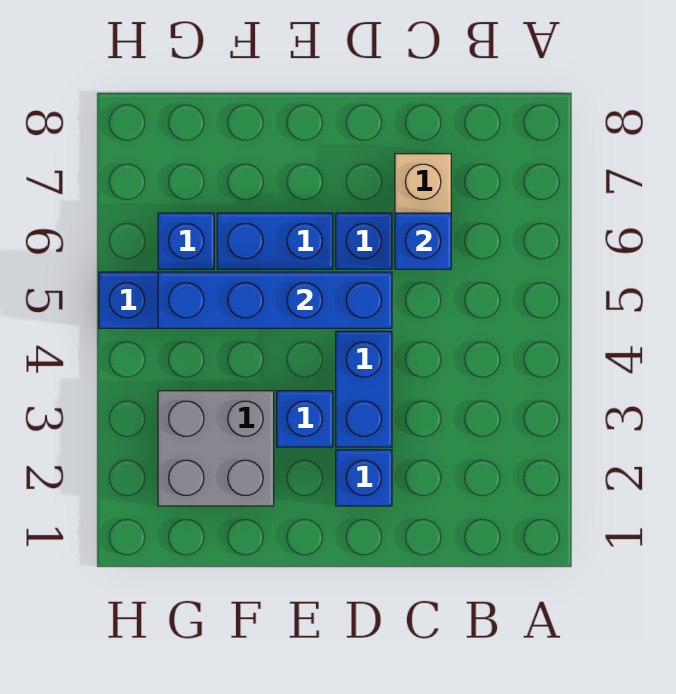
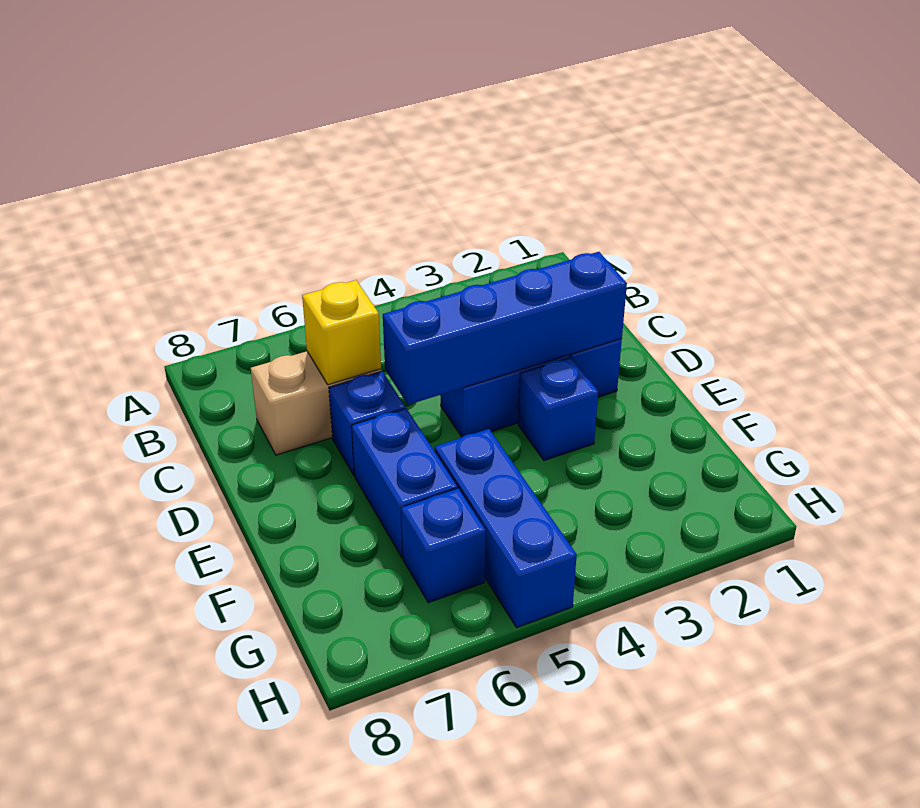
blue 1x1 brick [395,213,451,269] -> yellow 1x1 brick [302,280,381,385]
blue 1x4 brick [158,272,392,328] -> blue 1x4 brick turned to [383,252,627,405]
grey 2x2 brick [158,391,274,506] -> none

